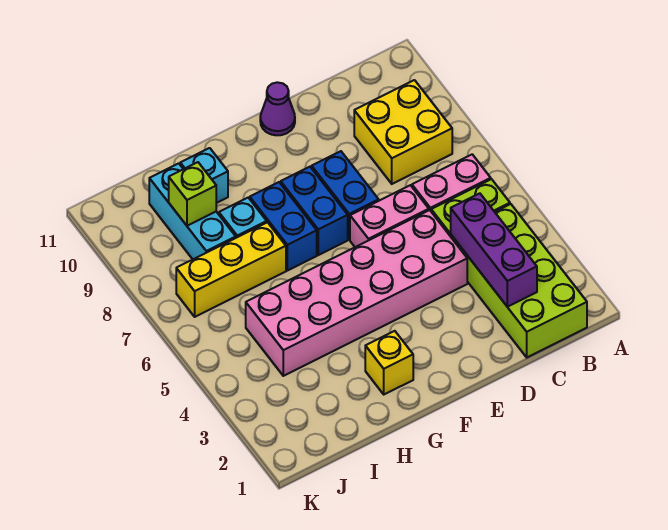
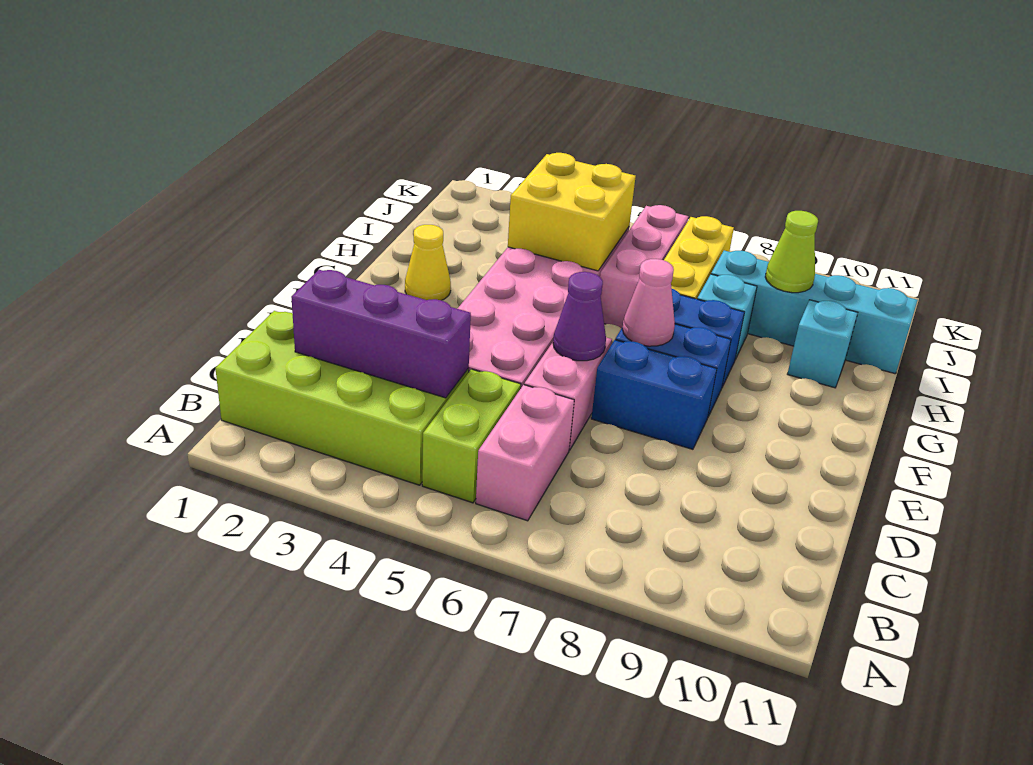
yellow 2x2 brick [354,80,452,184] -> yellow 2x2 brick moved to [508,153,636,271]
purple 1x1 cone [260,82,295,135] -> purple 1x1 cone moved to [553,272,606,361]
none -> pink 1x1 cone [622,259,675,346]
yellow 1x1 brick [365,331,413,394] -> yellow 1x1 cone [405,225,451,300]
none -> pink 1x3 brick [600,205,688,328]
cyan 1x3 brick [149,163,236,259] -> cyan 1x4 brick [711,251,918,374]
lime 1x1 brick [169,162,216,226] -> lime 1x1 cone [765,211,818,293]

